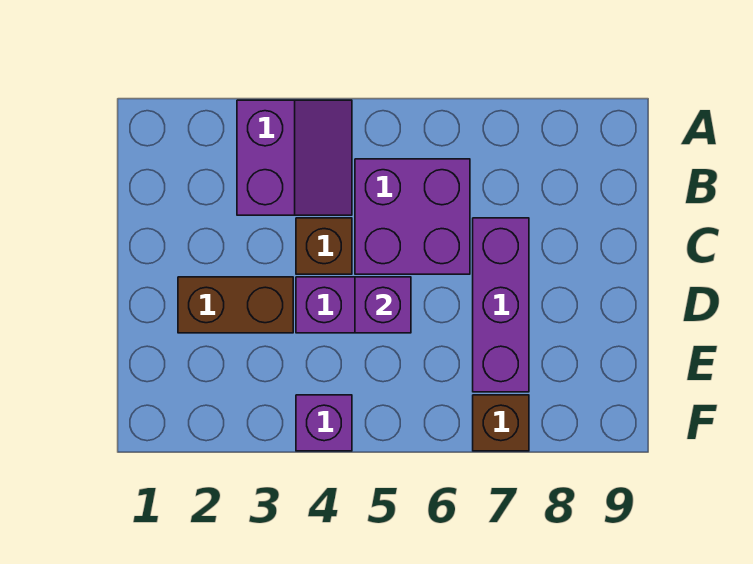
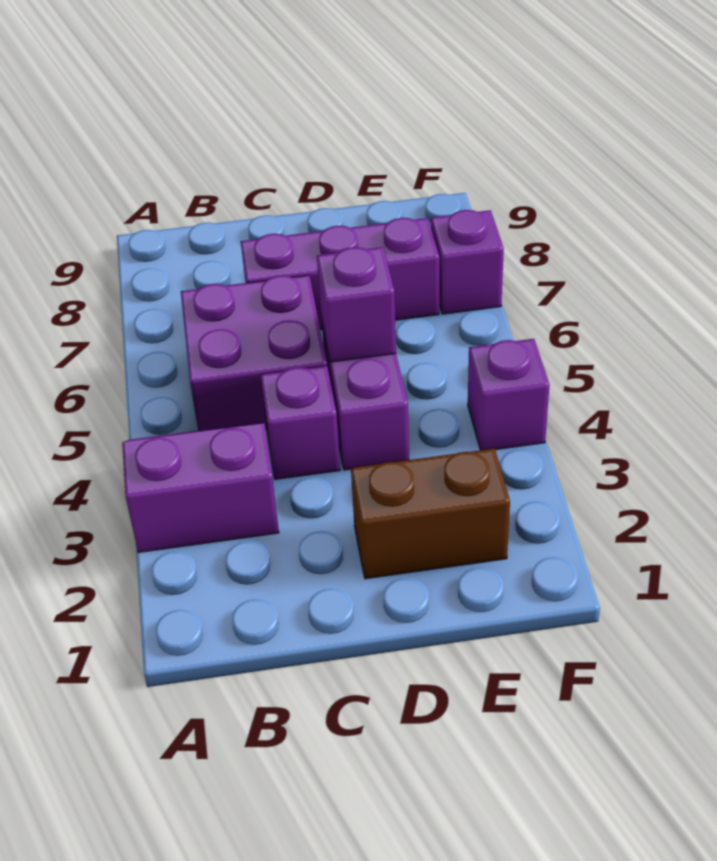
brown 1x1 brick [296,218,352,274] -> purple 1x1 brick [261,366,340,479]
brown 1x2 brick [178,277,293,333] -> brown 1x2 brick turned to [351,448,510,579]
brown 1x1 brick [473,395,529,451] -> purple 1x1 brick [431,210,504,314]

